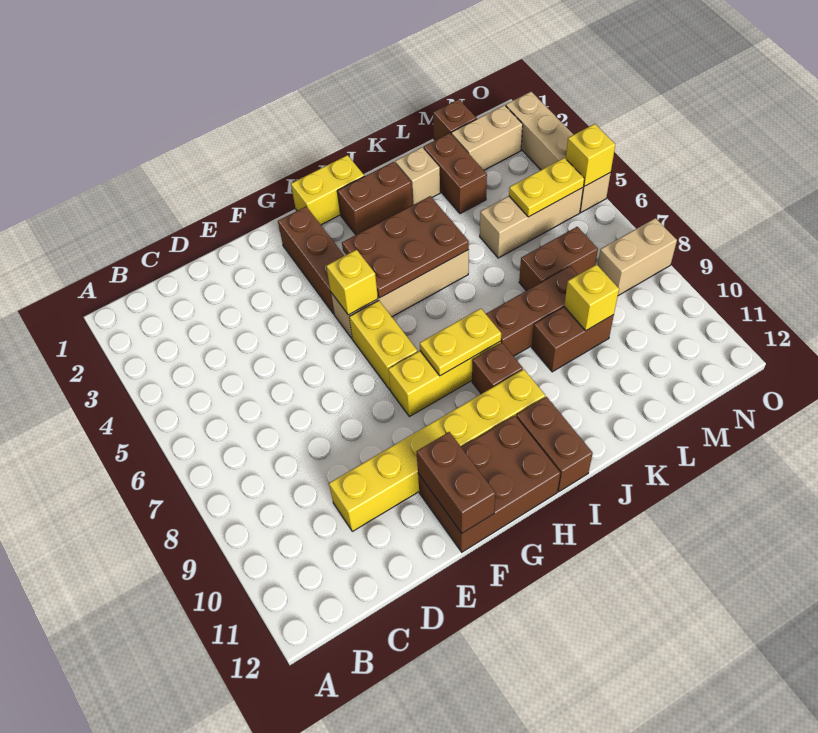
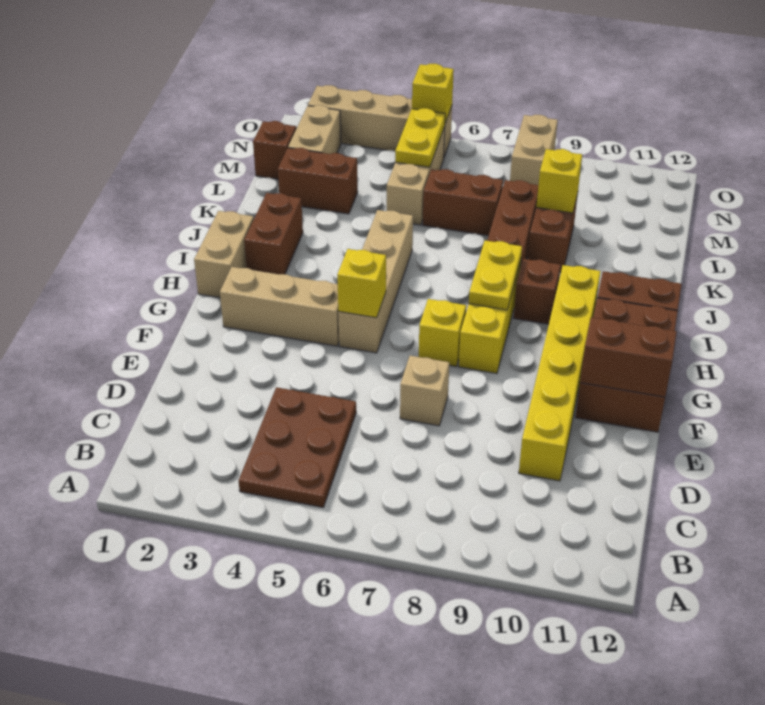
brown 1x3 brick [278,207,344,314] -> tan 1x3 brick [220,267,339,346]
yellow 1x2 brick [349,301,418,390] -> yellow 1x1 brick [419,299,466,367]
yellow 1x2 brick [291,155,364,225] -> tan 1x2 brick [194,211,254,298]
brown 2x3 plate [342,196,469,298] -> brown 2x3 plate moved to [239,387,356,507]
tan 1x1 brick [395,147,440,205] -> tan 1x1 brick moved to [400,356,449,426]
brown 1x2 brick [519,227,598,291] -> brown 1x2 brick turned to [423,169,503,236]

